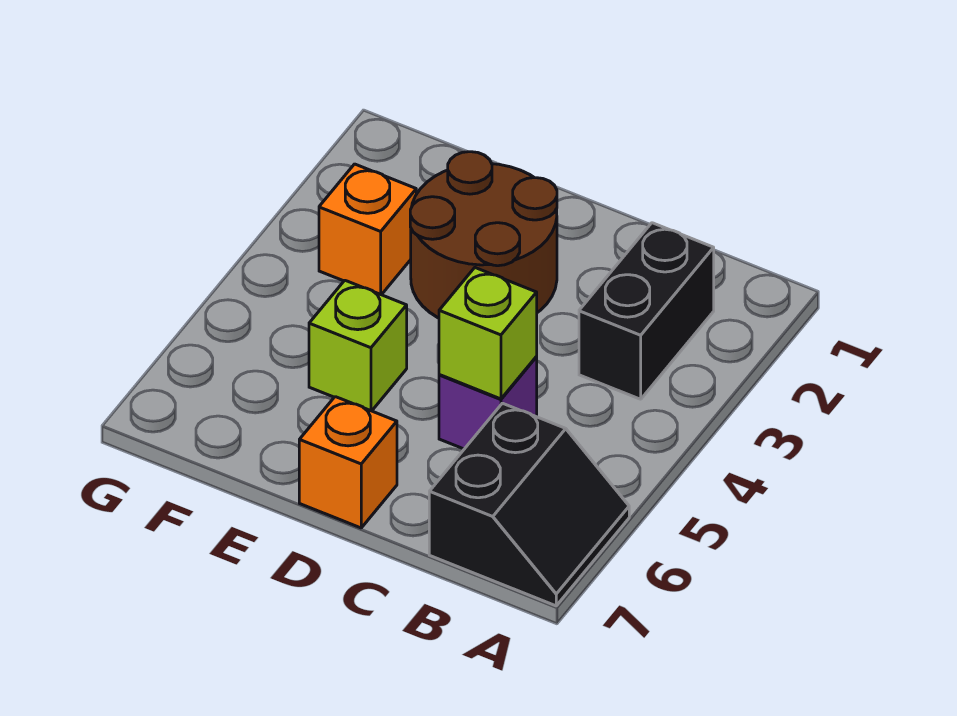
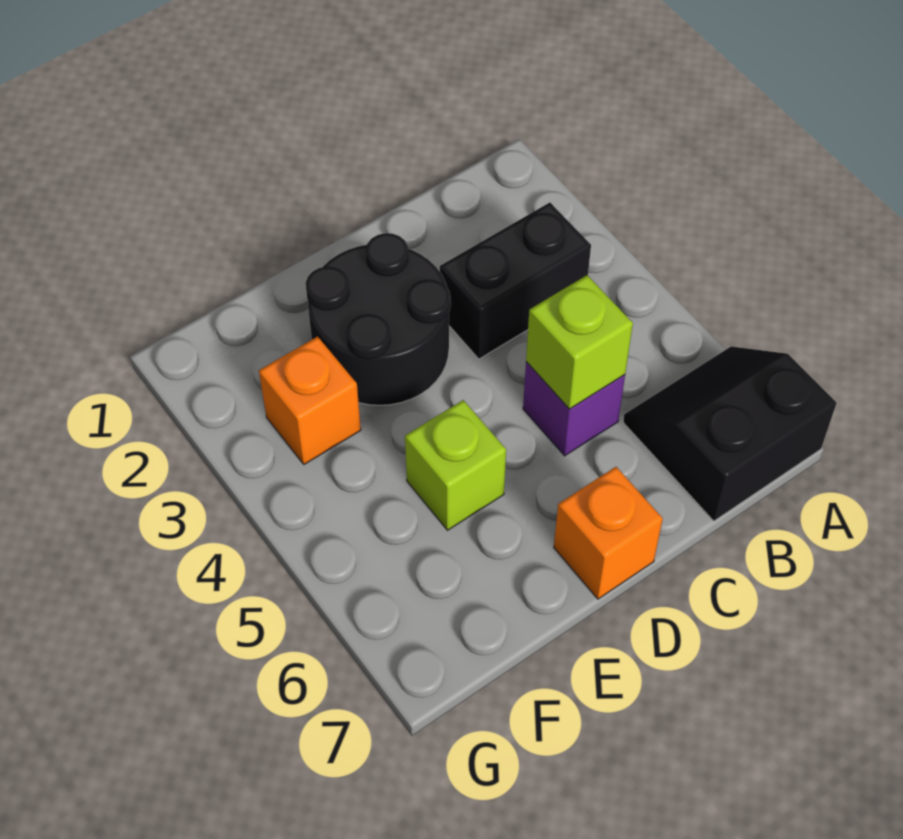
black 2x2 slope [429,403,629,606] -> black 2x2 slope turned to [623,346,837,521]
black 1x2 brick [579,223,714,399] -> black 1x2 brick turned to [440,203,591,359]
brown 2x2 round brick [410,152,557,318] -> black 2x2 round brick [306,233,451,405]

